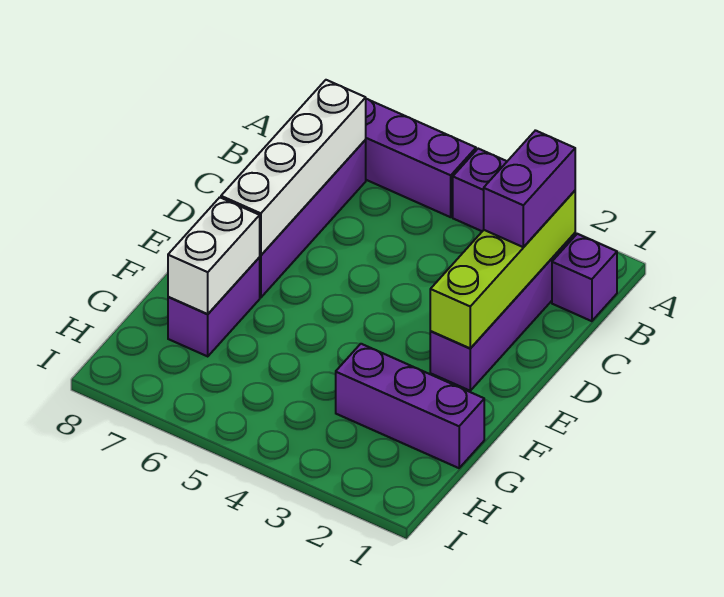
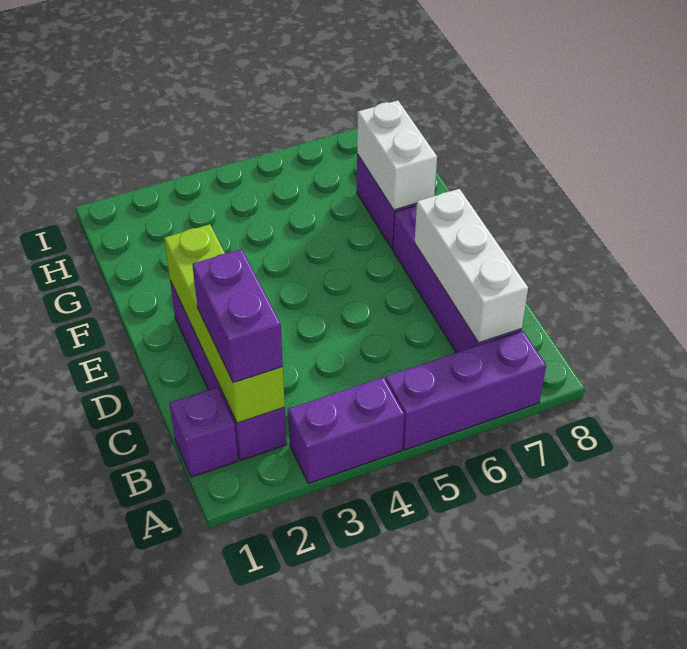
white 1x4 brick [221,80,366,255] -> white 1x3 brick [415,189,528,343]
purple 1x3 brick [336,344,484,468] -> none

